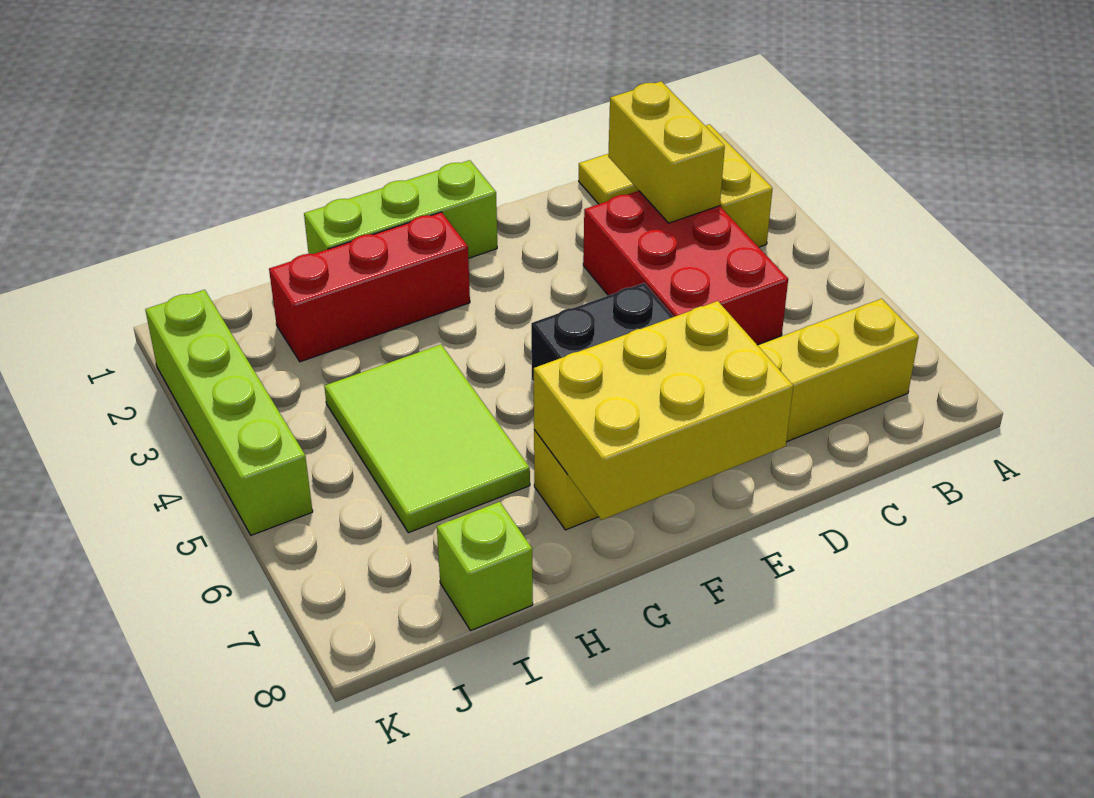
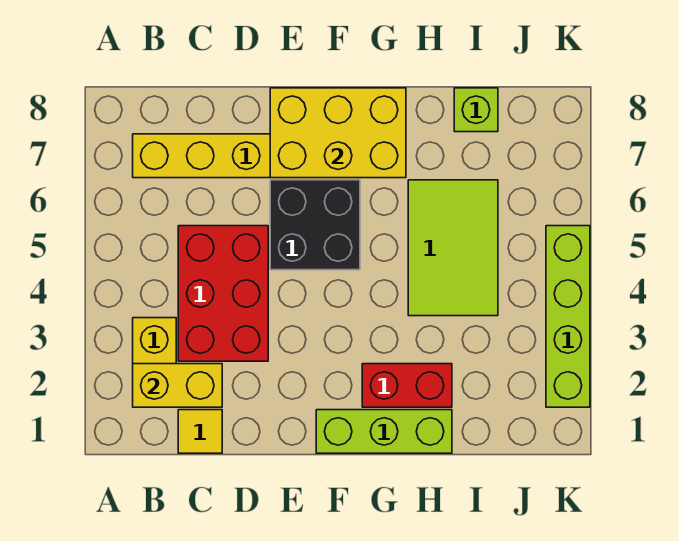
yellow 1x2 brick [608,81,725,223] -> yellow 1x2 brick turned to [133,364,222,407]
red 1x3 brick [269,212,470,362] -> red 1x2 brick [362,364,452,407]

